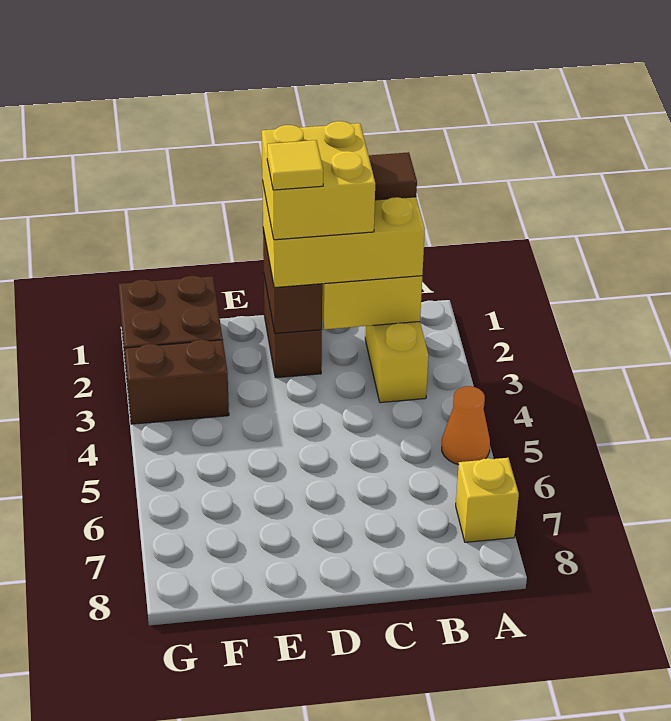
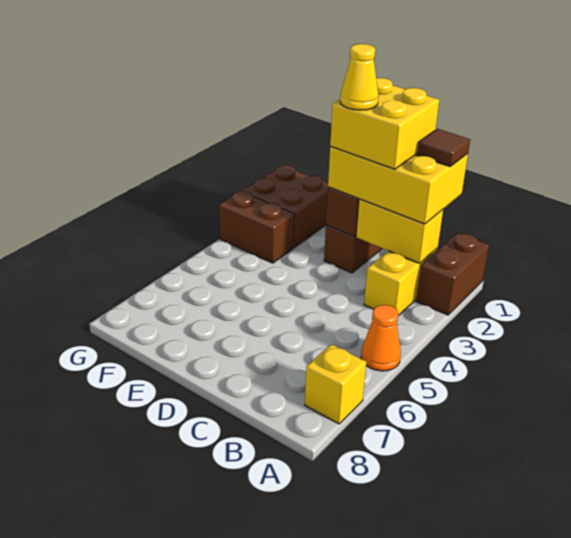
none -> brown 1x2 brick [416,233,489,315]
yellow 1x1 tile [267,140,323,190] -> yellow 1x1 cone [340,44,379,110]

